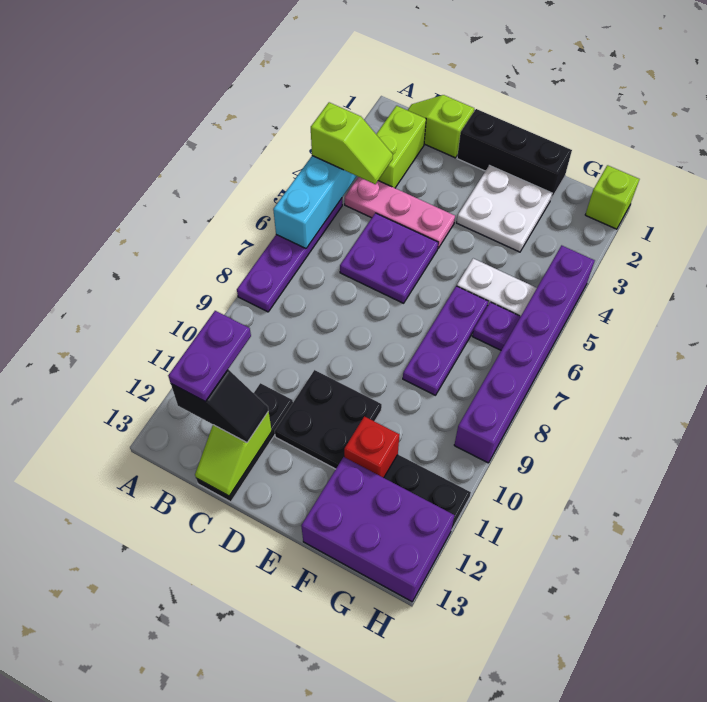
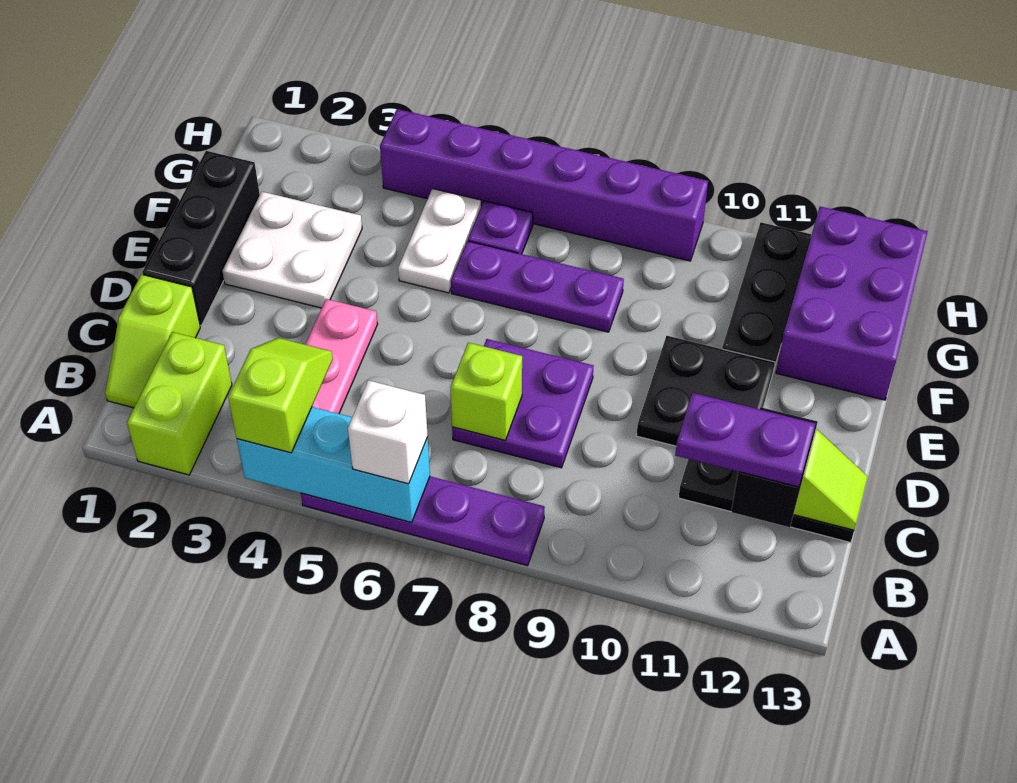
none -> white 1x1 brick [348,380,428,484]
lime 1x2 brick [376,106,426,188] -> lime 1x2 brick turned to [127,332,232,475]
purple 2x2 plate [340,213,438,303] -> purple 2x2 plate moved to [452,339,594,468]
red 1x1 brick [344,416,399,478] -> none
lime 1x1 brick [585,165,639,229] -> lime 1x1 brick moved to [450,343,522,440]

